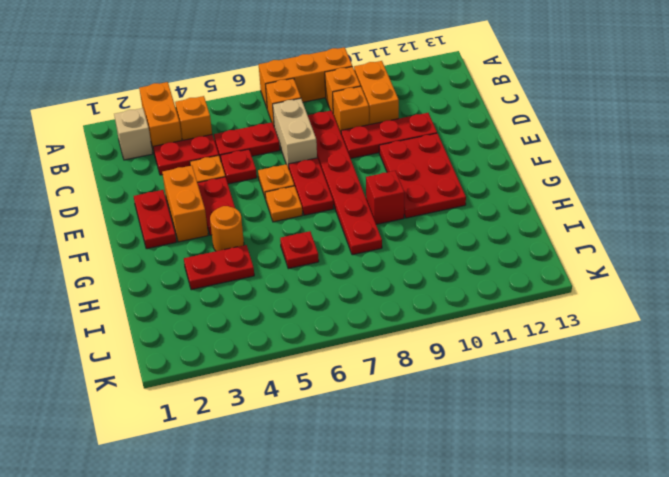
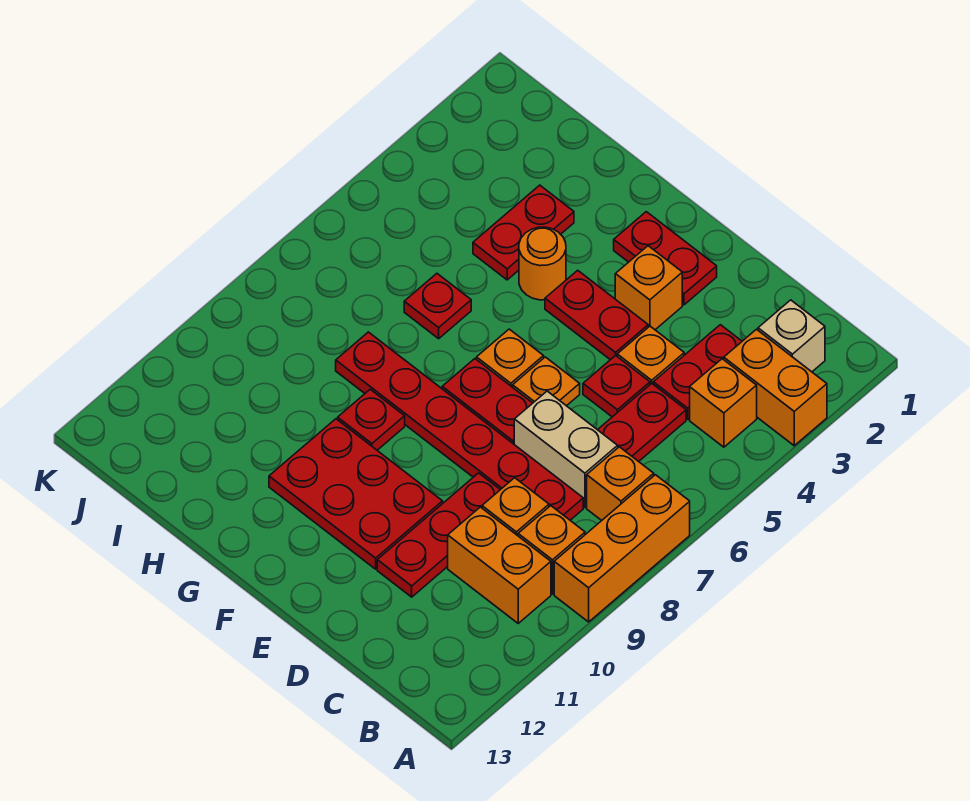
orange 1x2 brick [162,166,208,242] -> orange 1x1 brick [615,246,682,330]
red 1x1 brick [366,171,404,224] -> red 1x1 plate [338,389,405,450]

